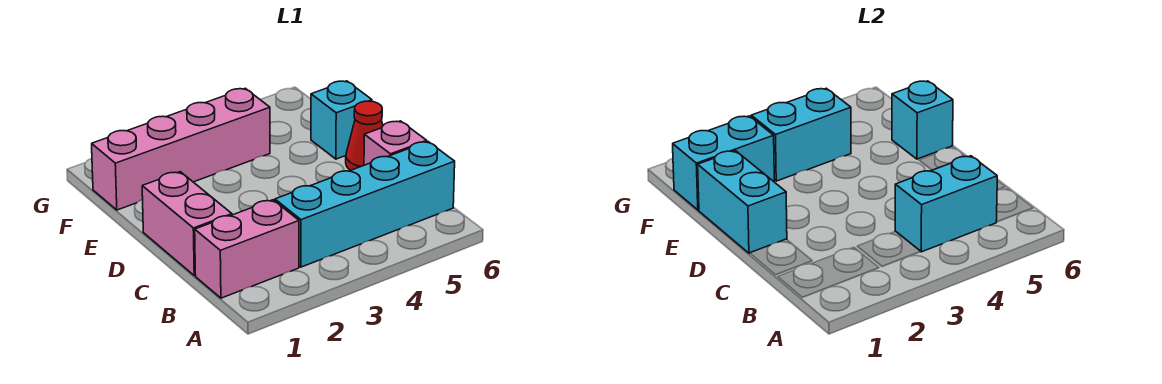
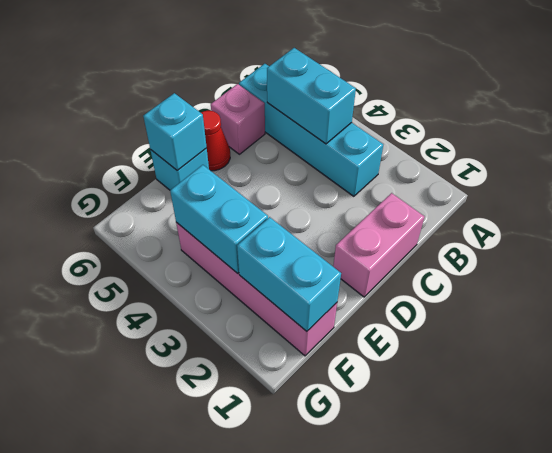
pink 1x2 brick [195,200,299,298] -> none
cyan 1x2 brick [698,151,787,253] -> none

